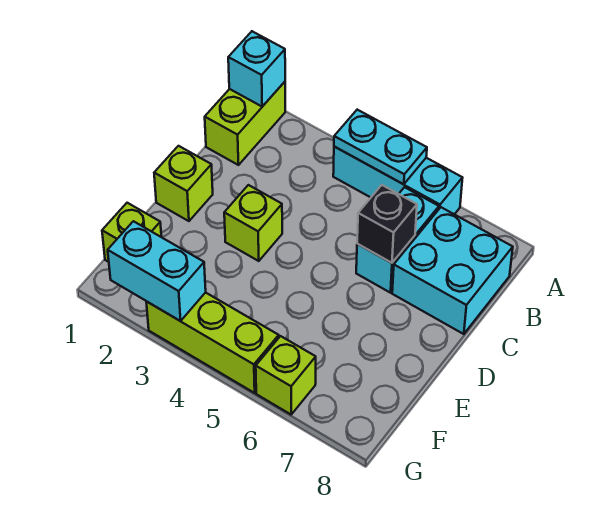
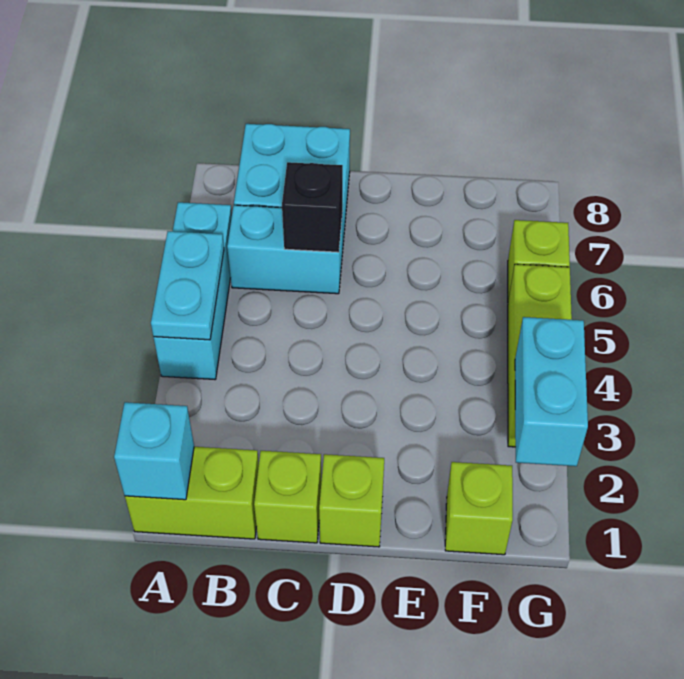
lime 1x1 brick [224,185,282,261] -> lime 1x1 brick moved to [254,451,322,543]

